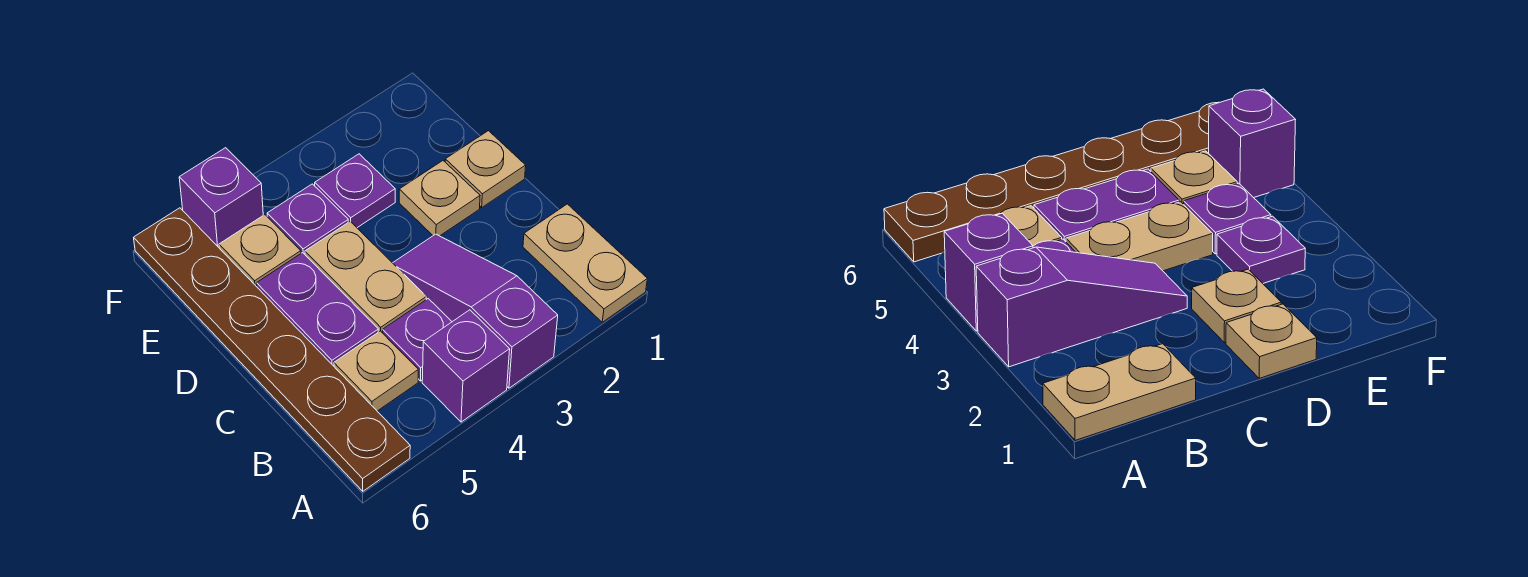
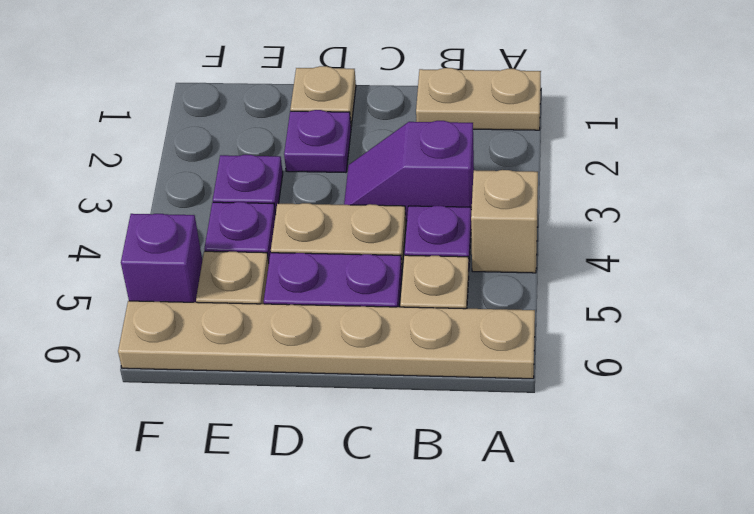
purple 1x3 slope [393,234,558,388] -> purple 1x2 slope [344,121,474,221]
purple 1x1 brick [422,310,510,422] -> tan 1x1 brick [471,170,538,273]
brown 1x6 plate [134,208,410,491] -> tan 1x6 plate [118,301,535,379]
tan 1x1 plate [399,161,480,236] -> purple 1x1 plate [284,110,351,172]

